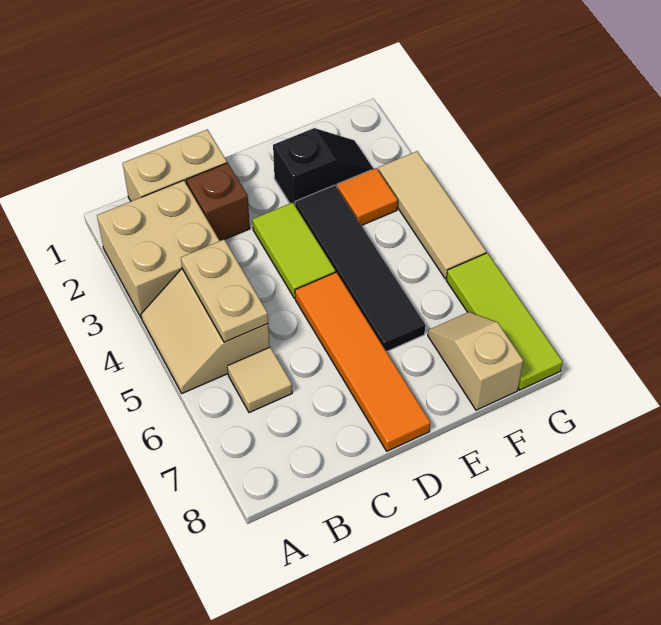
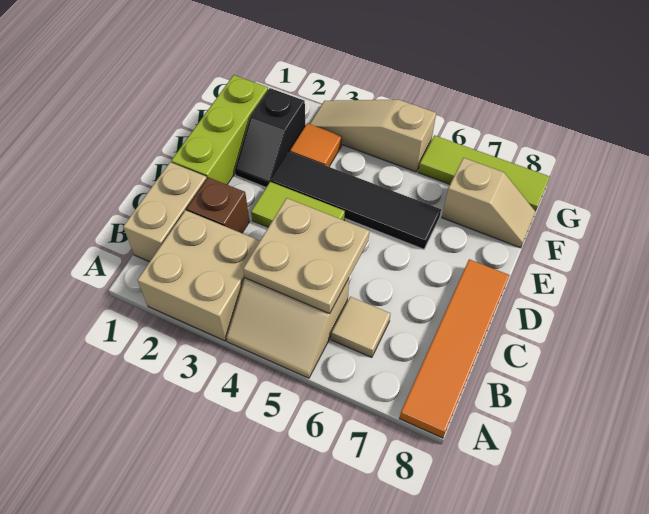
tan 1x2 plate [181,239,268,342] -> tan 2x2 plate [243,198,369,314]
none -> lime 1x3 brick [171,75,268,184]
orange 1x4 tile [295,272,430,451] -> orange 1x4 tile turned to [399,259,510,438]
black 1x2 slope [273,128,373,205] -> black 1x2 slope turned to [235,88,306,187]
tan 1x2 slope [428,312,523,410] -> tan 1x2 slope turned to [442,158,535,248]
tan 1x3 tile [378,151,486,279] -> tan 1x3 slope [310,100,436,172]

